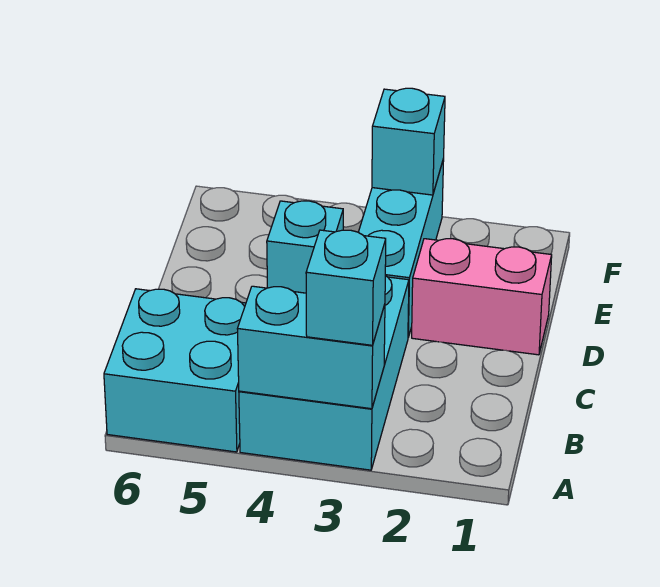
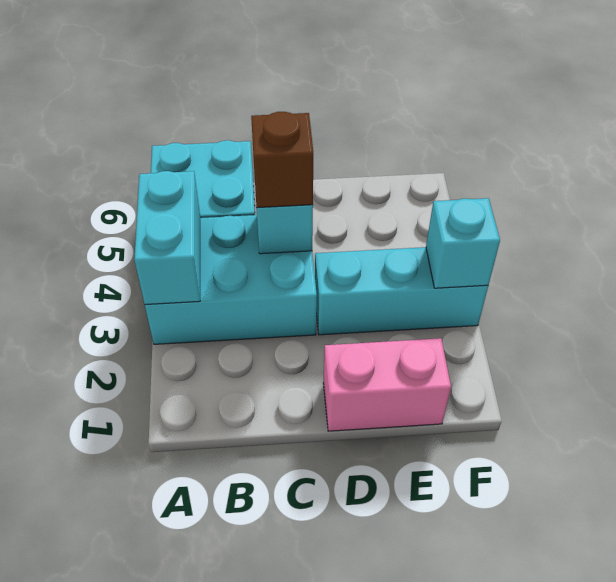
cyan 1x1 brick [306,230,386,345] -> none
none -> brown 1x1 brick [251,112,313,208]
pink 1x2 brick [412,239,552,355] -> pink 1x2 brick turned to [323,338,451,431]

